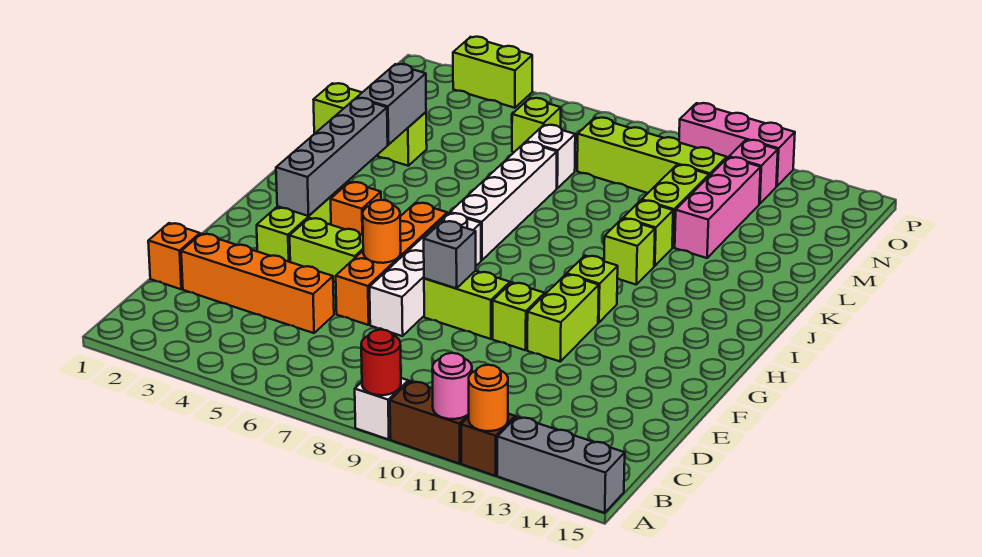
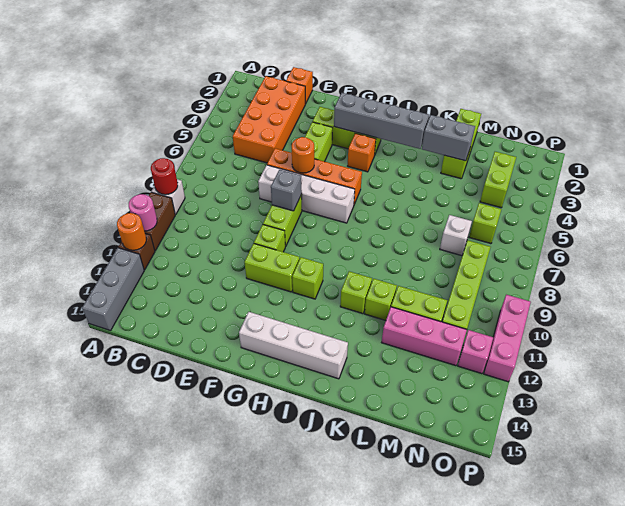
orange 1x4 brick [181,234,334,333] -> orange 2x4 brick [233,76,305,163]
white 1x4 brick [450,142,557,260] -> white 1x4 brick moved to [239,312,348,379]
lime 1x2 brick [453,37,532,108] -> lime 1x2 brick moved to [480,152,516,208]

